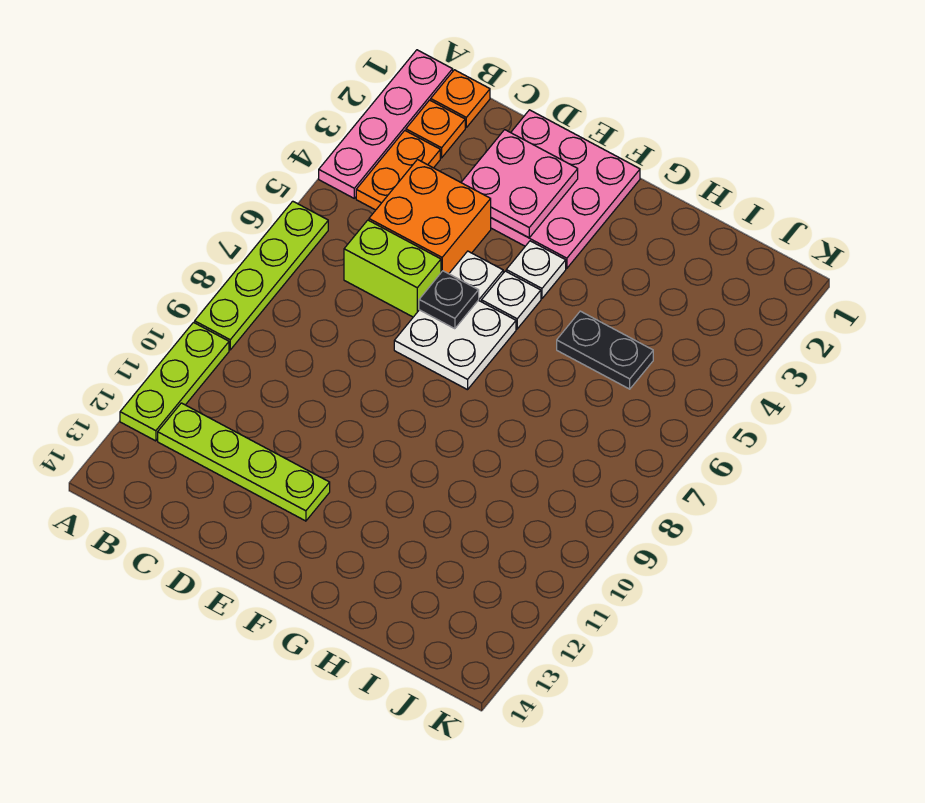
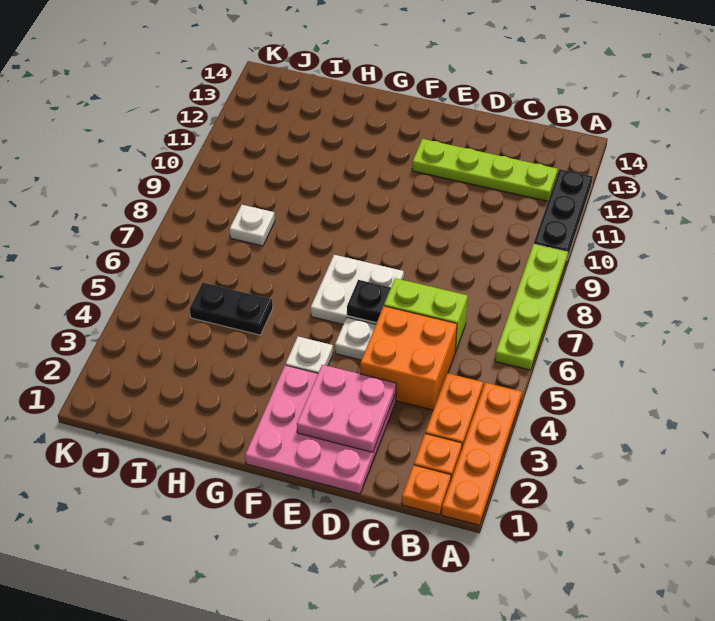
pink 1x4 plate [319,50,453,198] -> orange 1x4 plate [442,383,522,525]
lime 1x3 plate [120,323,229,441] -> black 1x3 plate [534,169,593,258]
white 1x1 plate [482,271,541,329] -> white 1x1 plate moved to [230,205,275,246]

